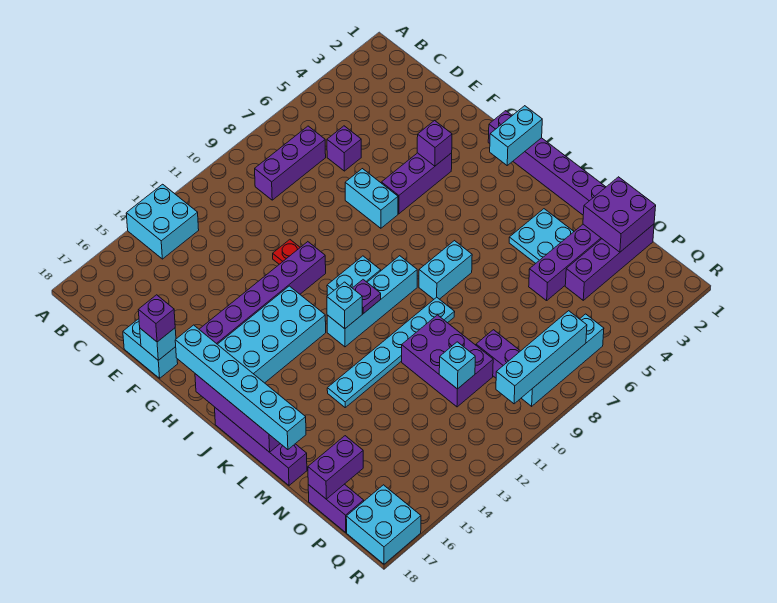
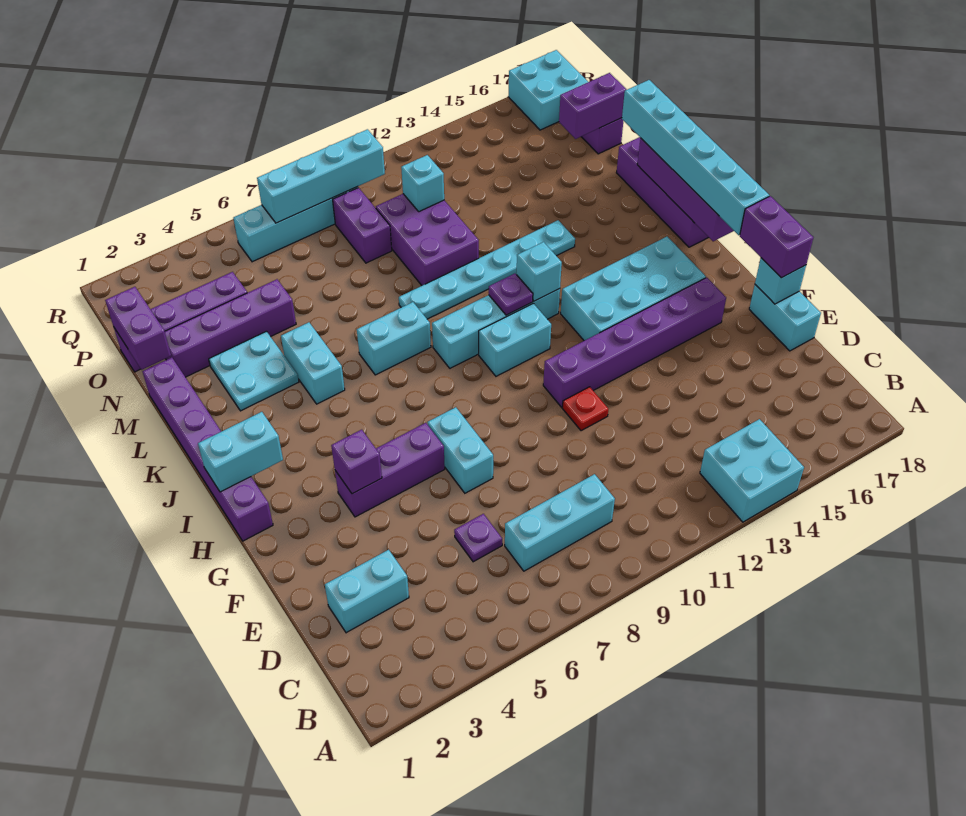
purple 1x3 brick [255,126,326,200] -> cyan 1x3 brick [505,474,615,571]
none -> cyan 1x2 brick [325,550,409,633]
purple 1x1 brick [327,126,361,171] -> purple 1x1 plate [454,514,502,562]
purple 1x1 brick [138,295,175,342] -> purple 1x2 brick [740,196,813,278]
none -> cyan 1x2 brick [281,322,345,404]
purple 2x2 brick [583,177,656,252] -> purple 1x2 brick [105,287,171,370]

